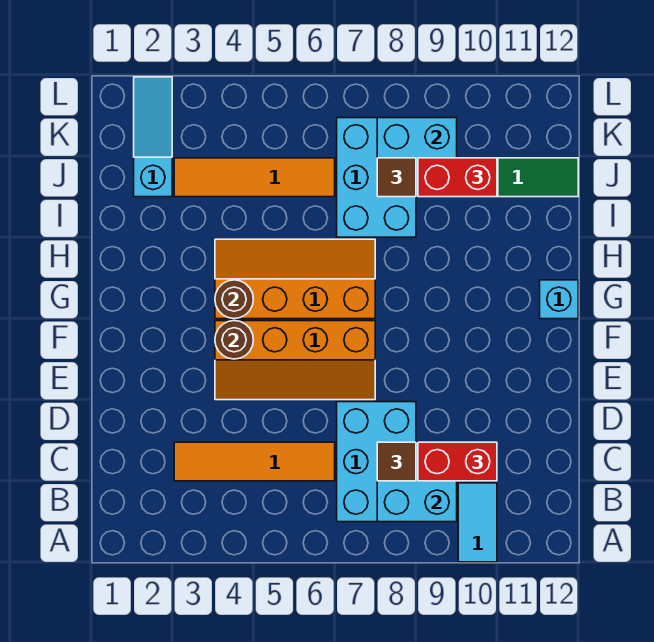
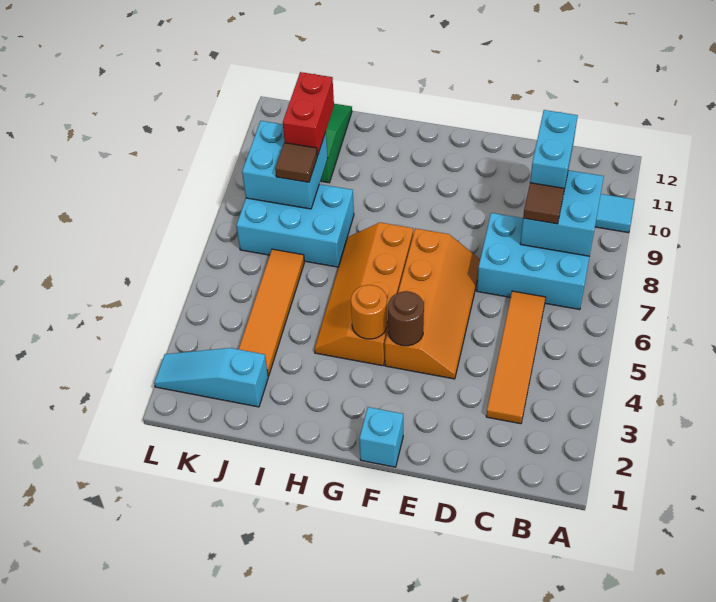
red 1x2 brick [418,442,497,481] -> cyan 1x2 brick [530,110,578,189]
brown 1x1 round brick [215,280,253,319] -> orange 1x1 round brick [351,285,387,339]
cyan 1x1 brick [540,280,578,319] -> cyan 1x1 brick moved to [359,407,403,467]

